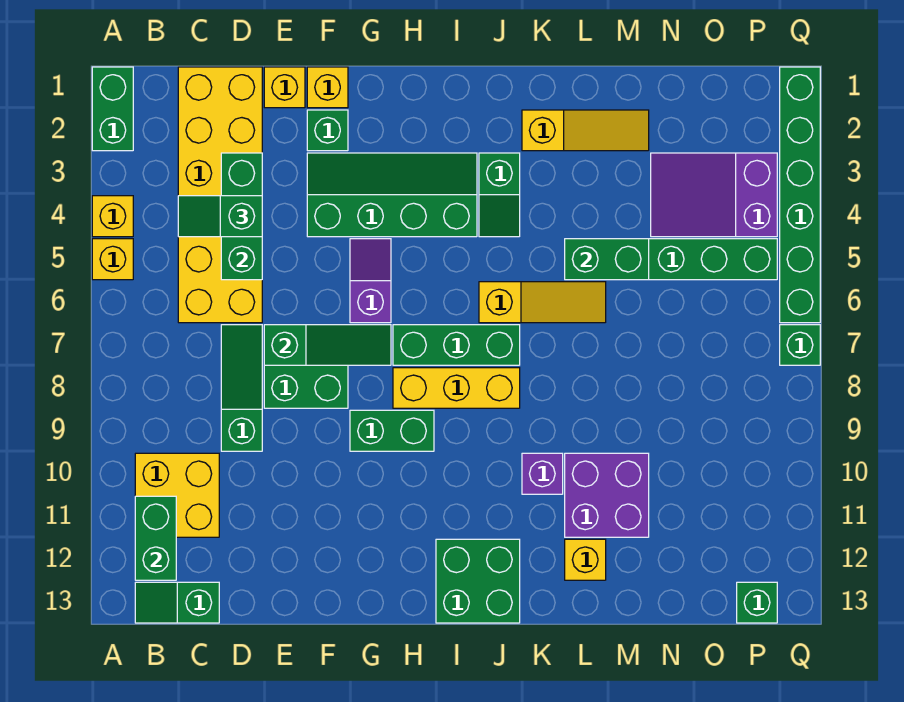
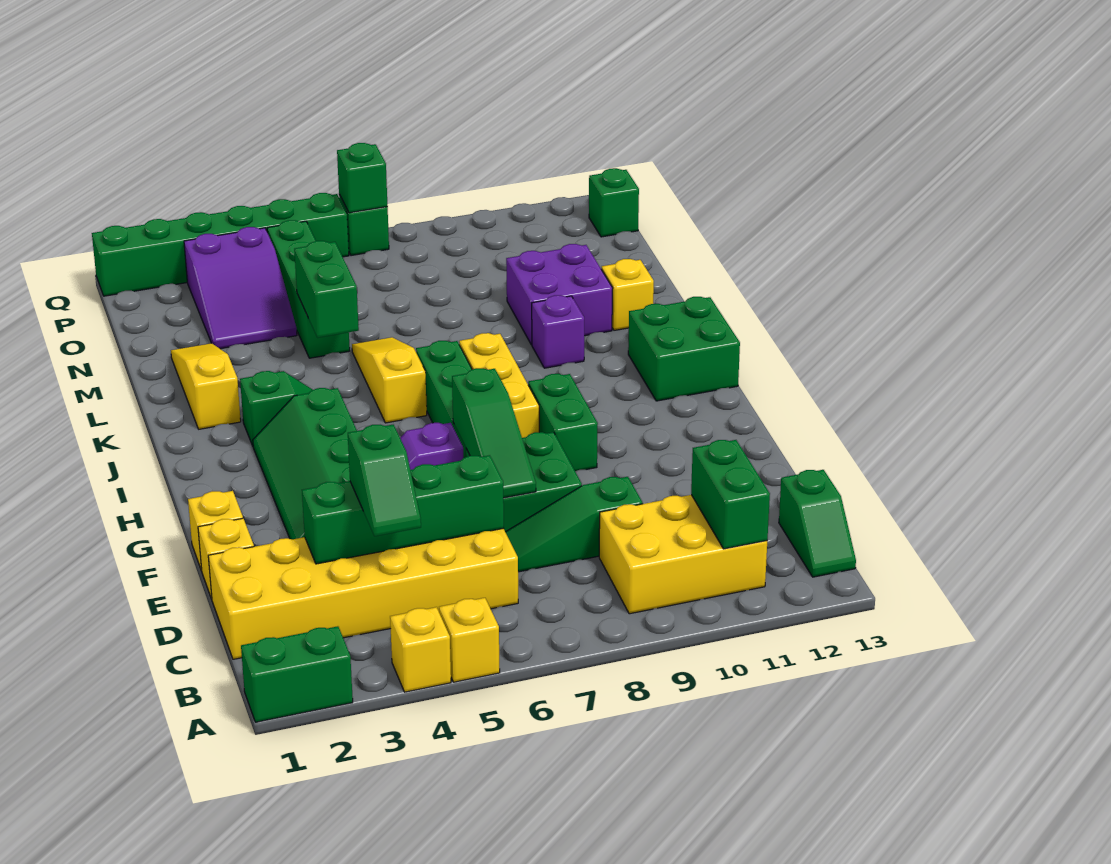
yellow 2x2 brick [135,453,219,537] -> yellow 2x3 brick [599,495,767,614]
green 1x2 brick [135,496,176,580] -> green 1x2 brick turned to [691,440,770,549]
green 1x3 brick [221,153,262,280] -> green 1x4 brick [302,455,504,564]
green 1x3 slope [264,325,391,365] -> green 1x3 slope turned to [452,368,536,498]
green 1x1 brick [307,110,348,151] -> green 1x1 brick moved to [337,143,388,213]

